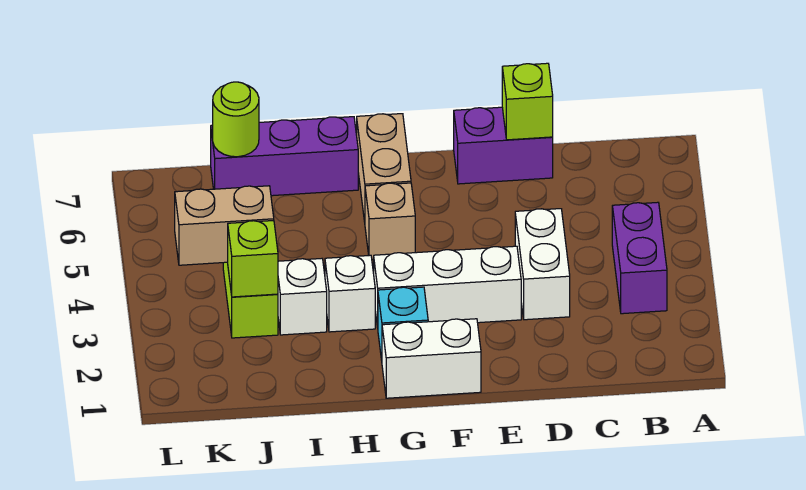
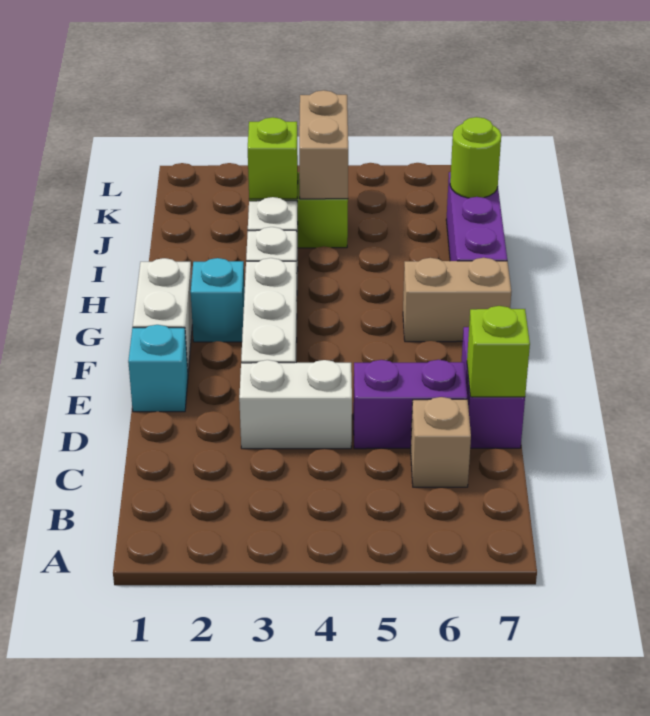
purple 1x2 brick [612,202,667,314] -> purple 1x2 brick moved to [353,360,467,449]
none -> cyan 1x1 brick [128,325,188,412]
tan 1x1 brick [365,183,415,259] -> tan 1x1 brick moved to [411,397,471,487]

